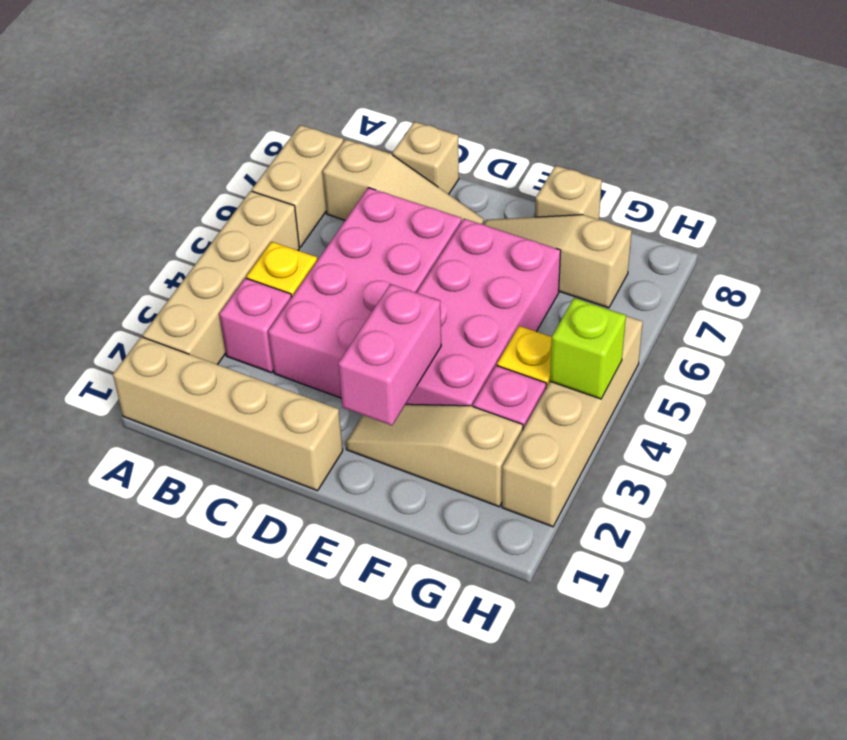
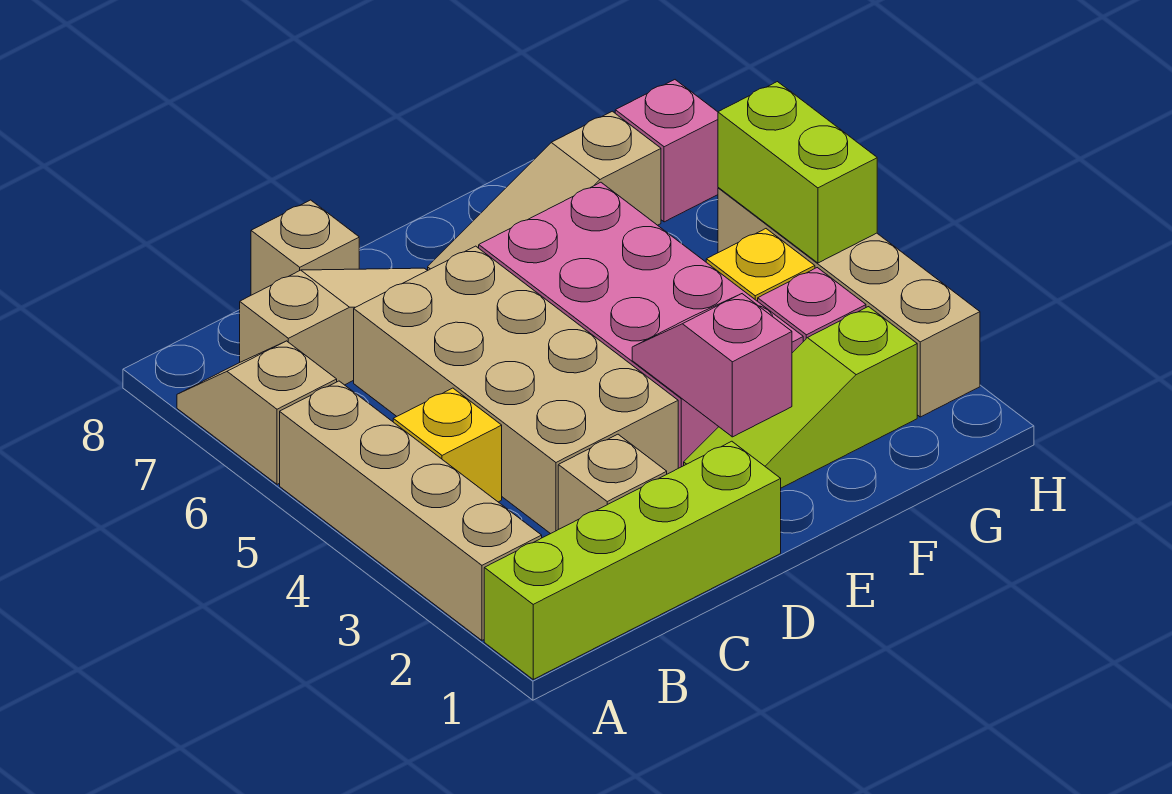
tan 1x4 brick [113,337,343,491] -> lime 1x4 brick [484,441,781,679]
tan 1x2 brick [252,125,344,247] -> tan 1x2 slope [177,341,337,484]
pink 1x1 brick [219,278,292,373] -> pink 1x1 brick moved to [615,80,718,222]
pink 2x4 brick [268,188,462,398] -> tan 2x4 brick [354,246,678,534]
tan 1x3 slope [346,404,523,507] -> lime 1x3 slope [684,307,917,488]
pink 1x2 brick [338,284,441,425] -> pink 1x2 slope [632,294,792,437]
tan 1x1 brick [535,166,602,220] -> tan 1x1 brick moved to [558,434,667,529]
lime 1x1 brick [550,298,626,399] -> lime 1x2 brick [718,82,877,263]

